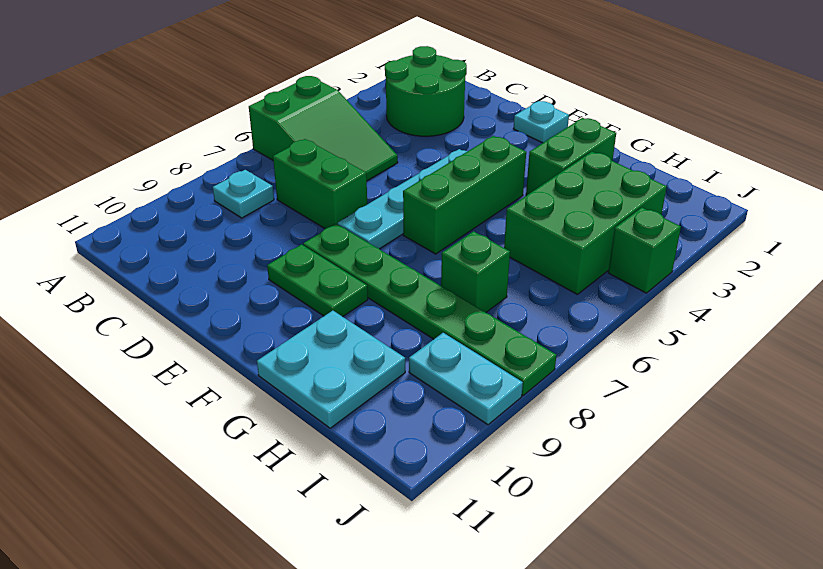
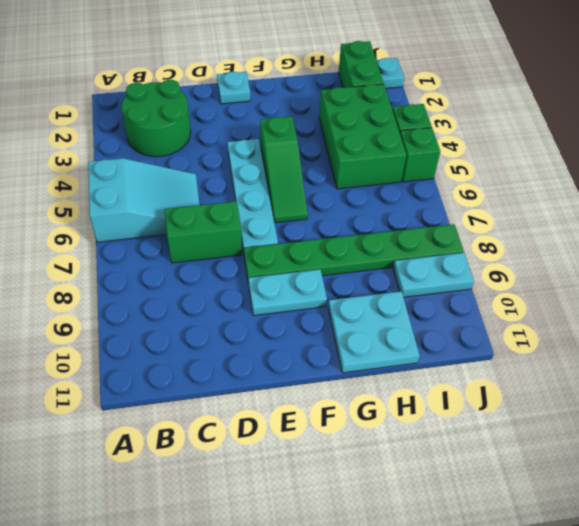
green 2x3 slope [249,76,398,181] -> cyan 2x3 slope [88,158,200,242]
cyan 1x1 plate [213,170,274,218] -> cyan 1x1 plate moved to [376,58,404,89]
green 1x2 plate [267,244,368,317] -> cyan 1x2 plate [248,270,327,316]
green 1x3 brick [403,136,526,254] -> green 1x3 slope [260,117,308,223]
green 1x2 brick [526,118,616,195] -> green 1x2 brick moved to [338,41,384,88]
green 1x1 brick [441,231,510,312] -> green 1x1 brick moved to [400,128,440,182]

